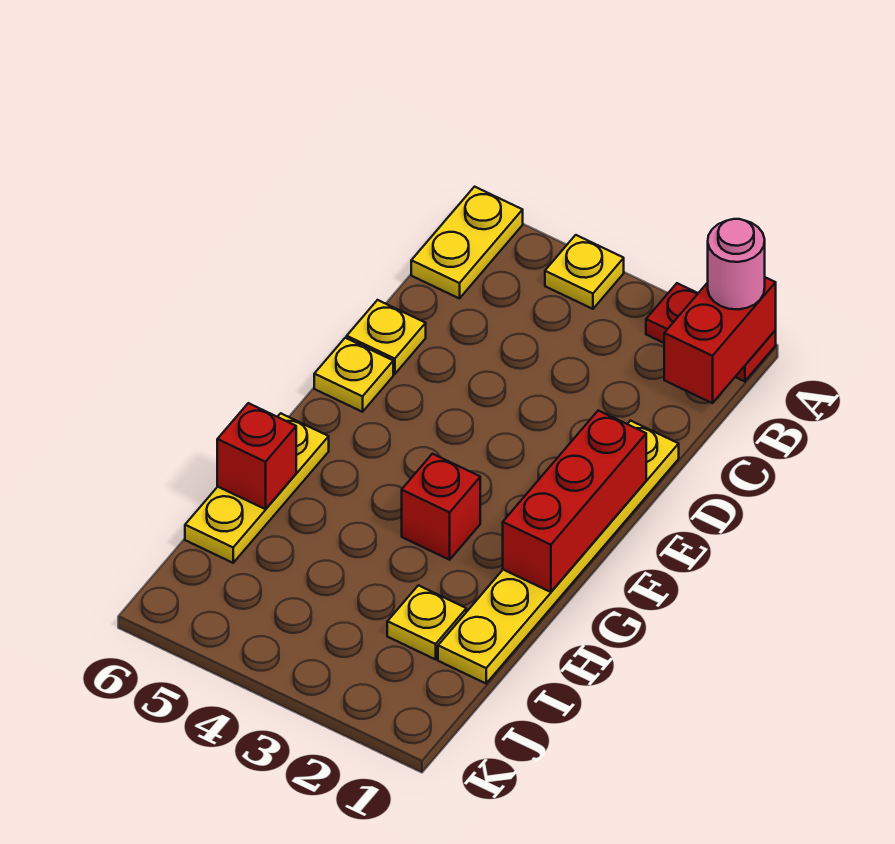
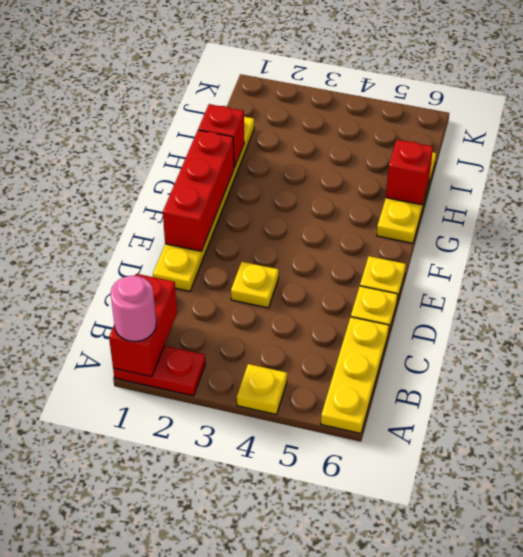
yellow 1x2 plate [411,187,523,299] -> yellow 1x3 plate [321,317,389,433]
red 1x1 brick [402,454,480,560] -> red 1x1 brick moved to [198,104,244,168]
yellow 1x1 plate [387,585,466,659] -> yellow 1x1 plate moved to [231,262,279,308]

